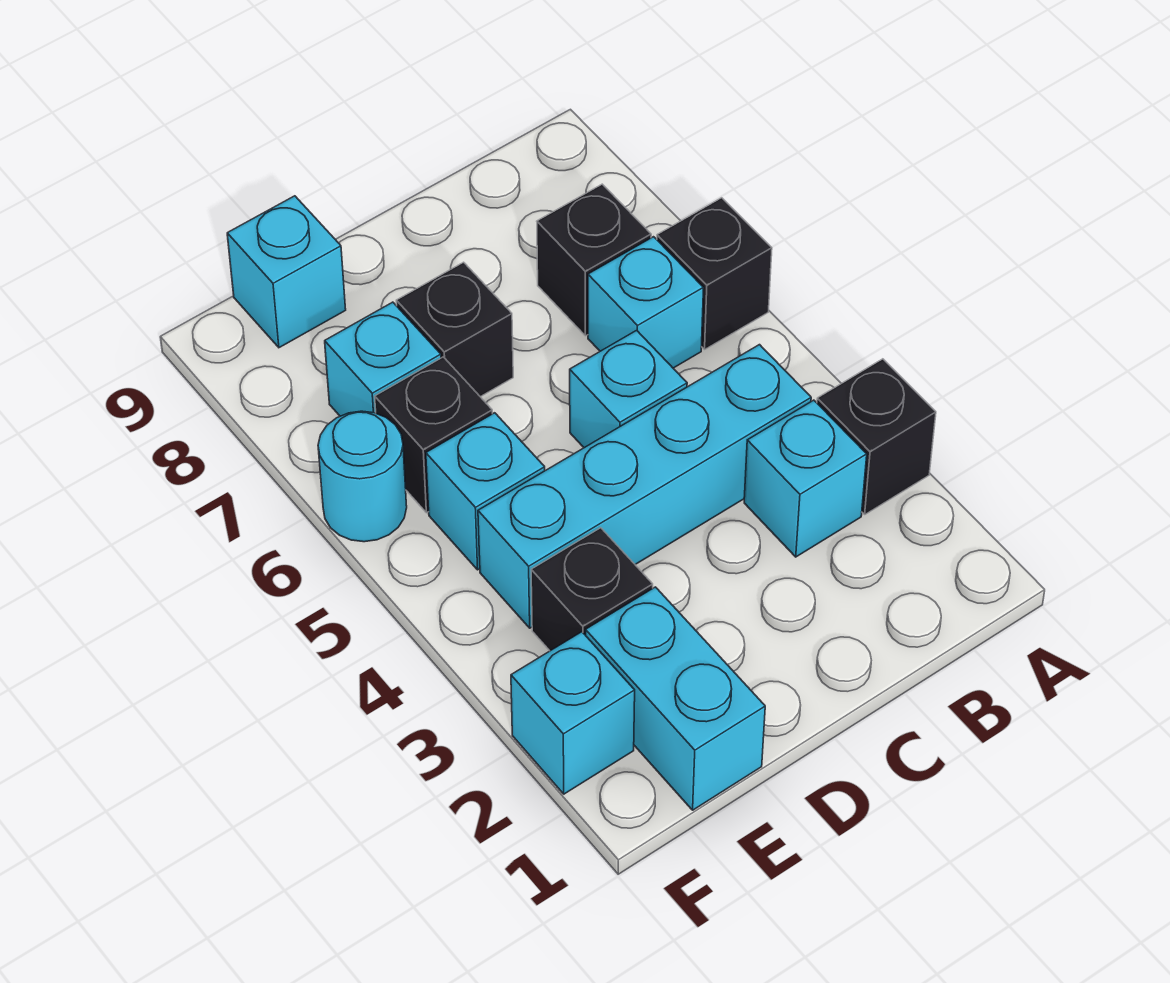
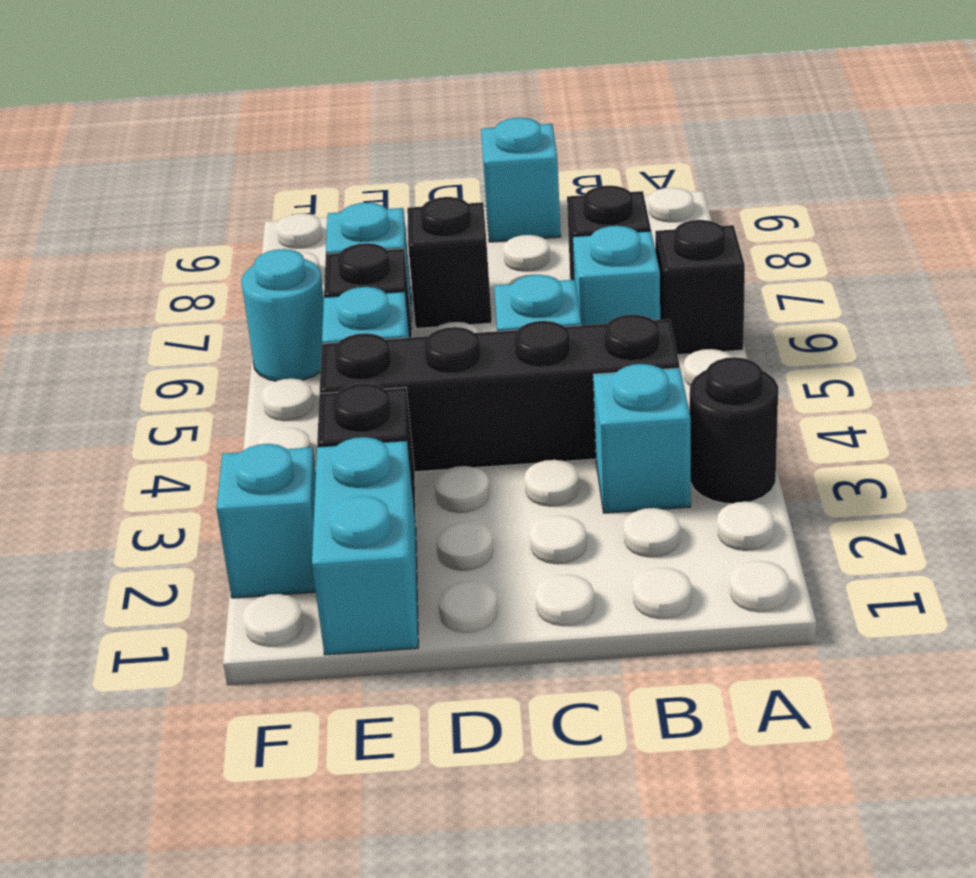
black 1x1 brick [817,359,936,514] -> black 1x1 round brick [690,357,778,504]
cyan 1x4 brick [478,345,811,628] -> black 1x4 brick [320,315,680,472]
cyan 1x1 brick [227,196,346,348] -> cyan 1x1 brick moved to [481,118,561,242]

